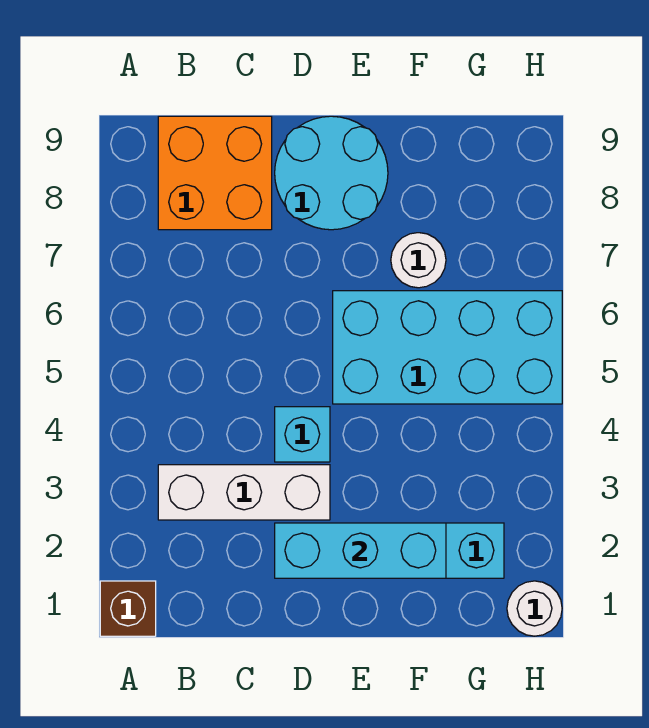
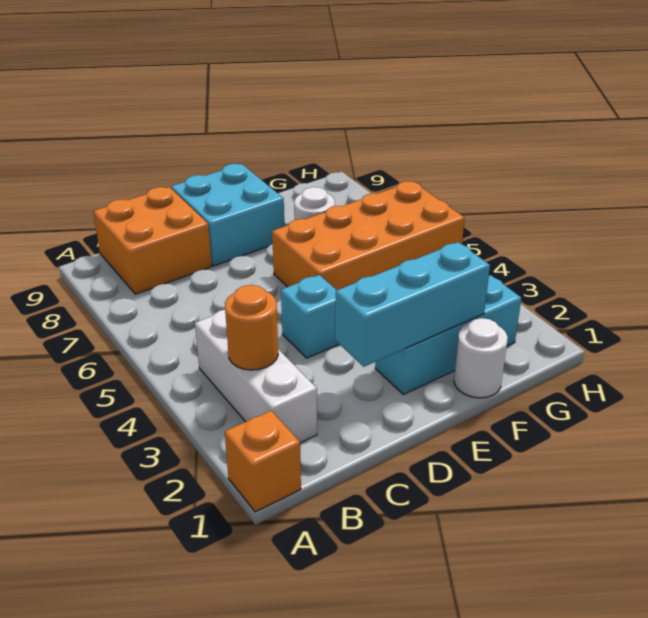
brown 1x1 brick [100,581,156,636] -> orange 1x1 brick [225,411,301,512]
white 1x3 brick [158,465,330,520] -> white 1x3 brick turned to [195,310,317,443]
none -> orange 1x1 round brick [225,285,278,370]
cyan 2x2 round brick [275,116,388,230] -> cyan 2x2 brick [171,164,284,266]
cyan 2x4 brick [333,291,562,404] -> orange 2x4 brick [272,181,465,290]
white 1x1 round brick [507,581,562,636] -> white 1x1 round brick moved to [454,318,508,398]

